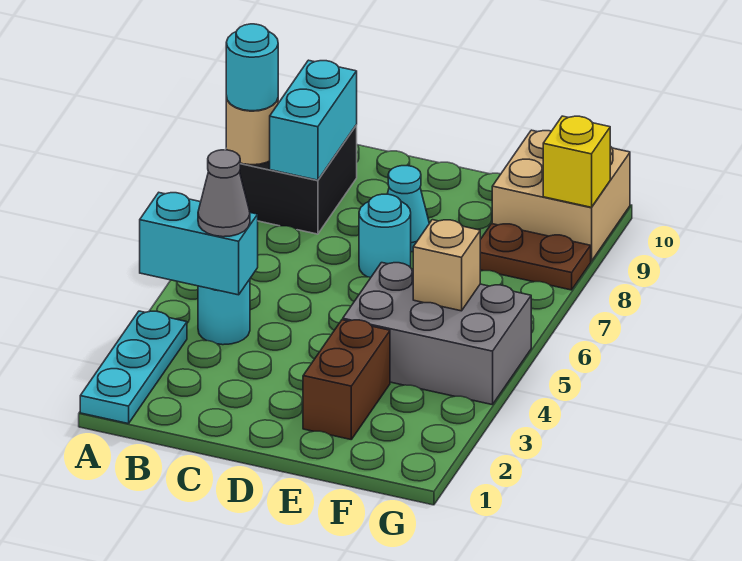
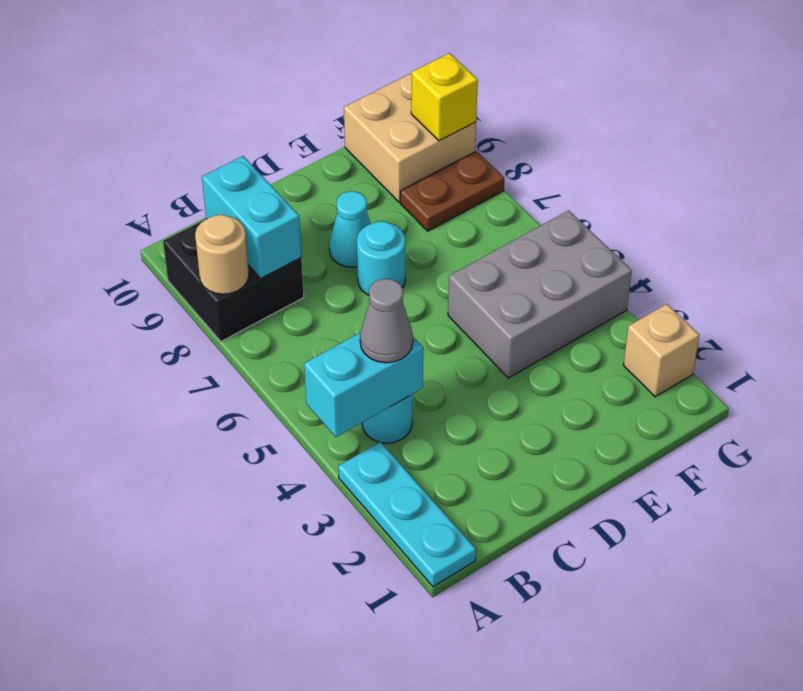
cyan 1x1 round brick [226,24,278,111] -> none
brown 1x2 brick [303,320,390,439] -> none
tan 1x1 brick [413,220,480,311] -> tan 1x1 brick moved to [623,304,699,397]

